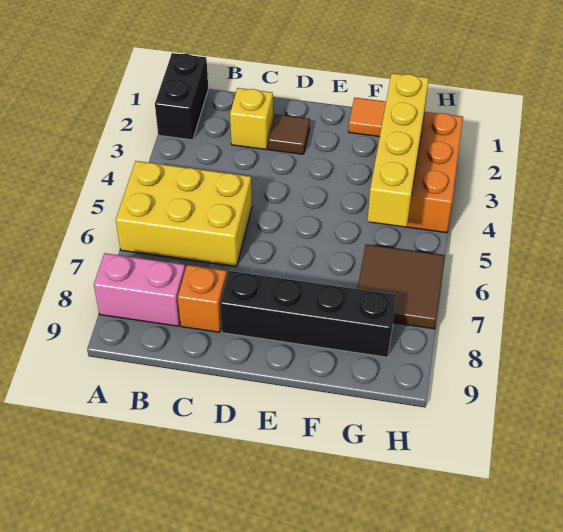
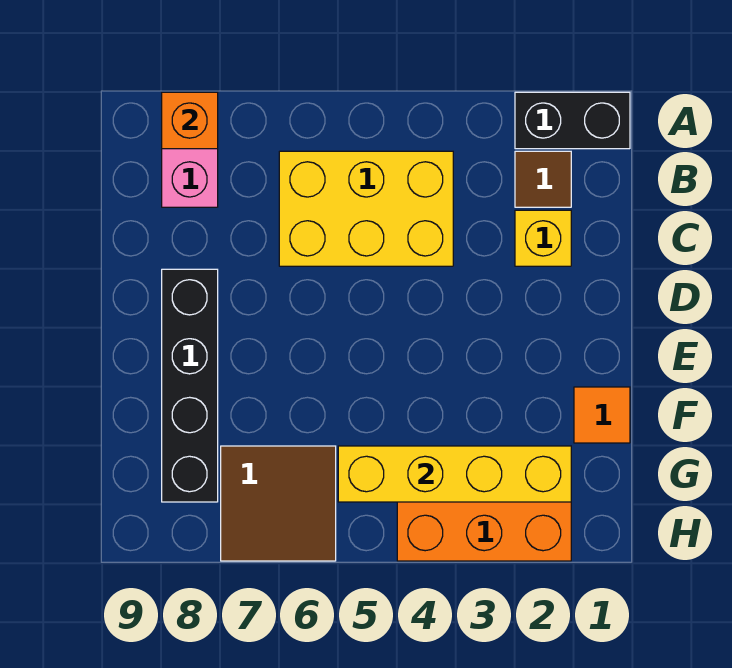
yellow 2x3 brick [116,161,252,267] -> yellow 2x3 brick turned to [279,151,453,266]
orange 1x1 brick [178,265,227,332] -> orange 1x1 brick moved to [162,92,218,149]
brown 1x1 tile [268,114,310,154] -> brown 1x1 tile moved to [515,151,571,207]

